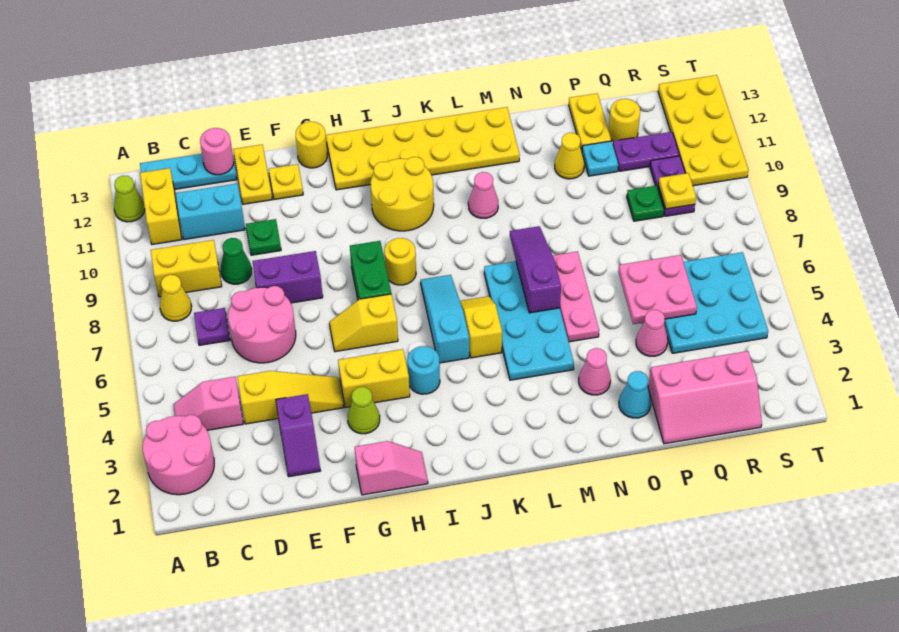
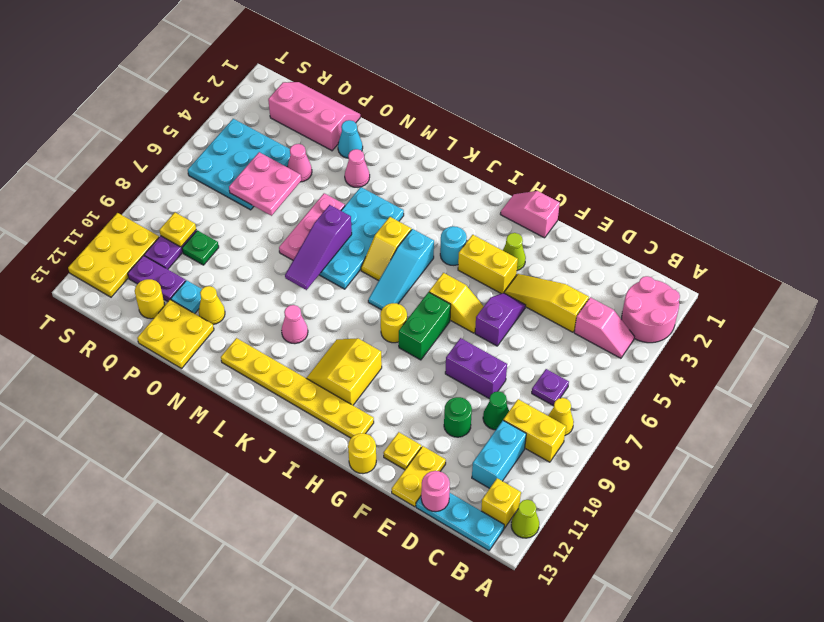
yellow 1x2 brick [140,168,182,244] -> yellow 1x1 brick [481,478,521,528]
cyan 1x2 brick [176,184,245,239] -> cyan 1x2 brick turned to [472,421,526,488]
pink 2x2 round brick [228,286,296,363] -> none
purple 1x2 slope [276,394,320,477] -> purple 1x2 slope moved to [475,293,526,346]
green 1x1 plate [246,219,281,255] -> green 1x1 round brick [444,397,472,437]
yellow 2x6 plate [326,107,520,190] -> yellow 1x6 plate [221,338,374,438]
yellow 2x2 round brick [371,157,434,231] -> yellow 2x2 slope [306,338,382,405]
yellow 1x2 plate [569,93,611,151] -> yellow 2x2 plate [137,300,214,369]
yellow 2x4 plate [658,75,748,186] -> yellow 2x3 plate [68,213,159,297]

